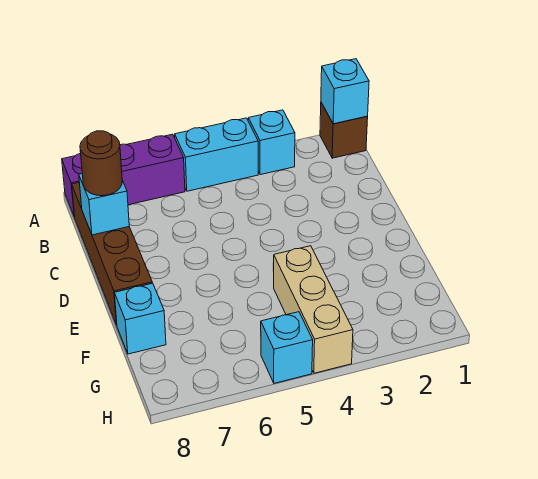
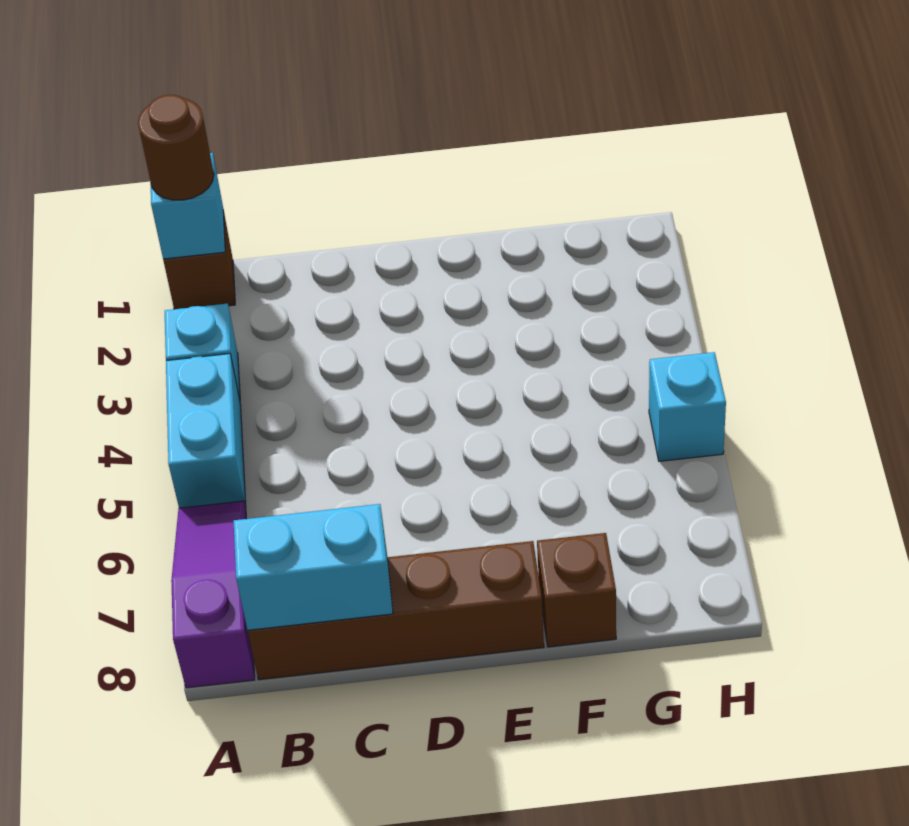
purple 1x3 brick [62,134,185,217] -> purple 1x3 slope [171,501,255,688]
cyan 1x1 brick [79,174,129,235] -> cyan 1x2 brick [234,504,393,630]
brown 1x1 round brick [80,131,122,196] -> brown 1x1 round brick moved to [138,95,214,200]
tan 1x3 brick [273,246,353,373] -> none
cyan 1x1 brick [115,283,166,354] -> brown 1x1 brick [537,533,616,647]

